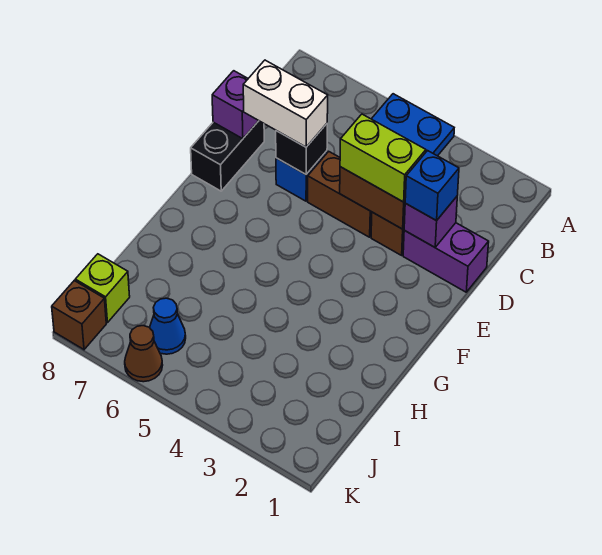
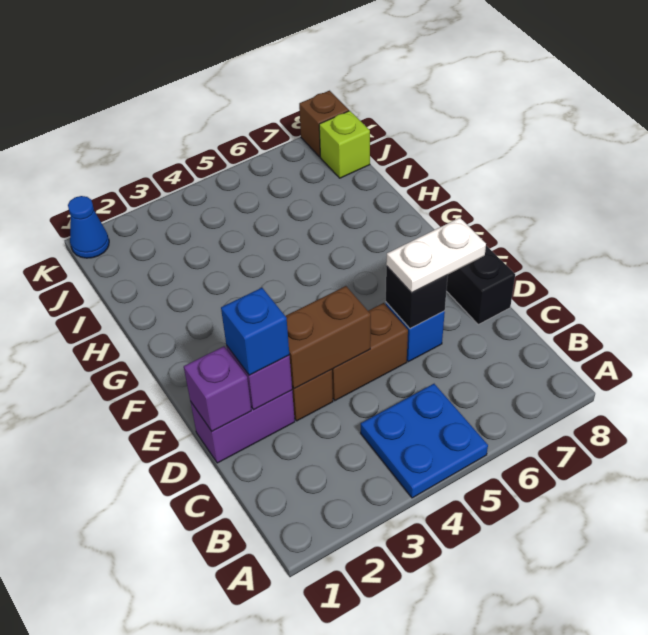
lime 1x2 brick [340,114,426,202] -> none
white 1x2 brick [243,60,328,147] -> white 1x2 plate [386,218,486,293]
purple 1x1 brick [212,71,259,139] -> purple 1x1 brick moved to [184,346,251,431]
blue 1x1 cone [150,298,186,354] -> blue 1x1 cone moved to [68,196,109,258]
brown 1x1 cone [125,326,163,382] -> none

